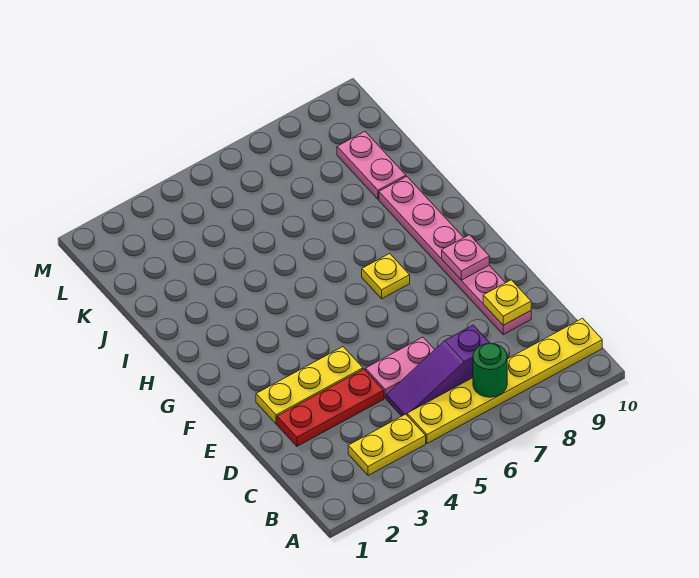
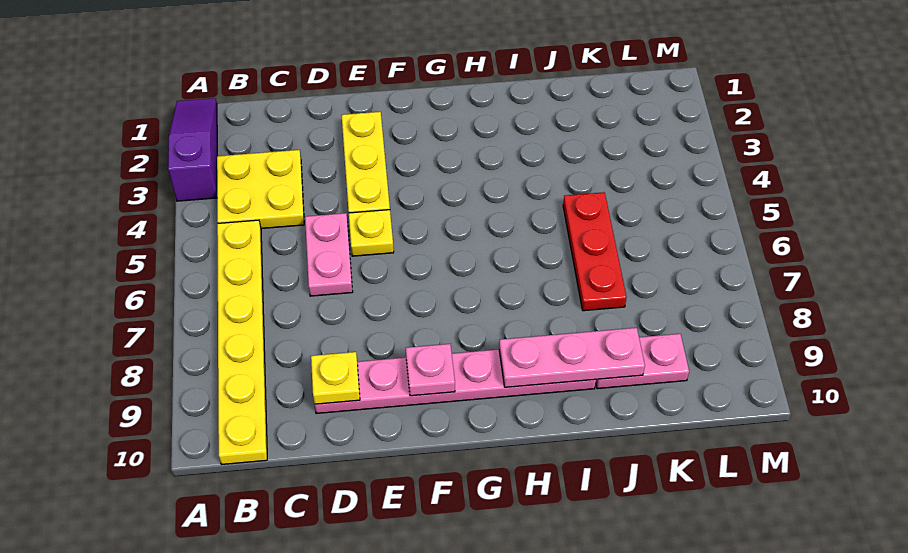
yellow 1x2 plate [348,414,426,476] -> yellow 2x2 plate [217,150,304,229]
green 1x1 round brick [473,343,507,397] -> none
purple 1x3 slope [386,325,490,416] -> purple 1x3 slope moved to [168,98,217,201]
red 1x3 plate [277,369,384,446] -> red 1x3 plate moved to [563,192,627,311]
yellow 1x1 plate [362,254,410,299] -> yellow 1x1 plate moved to [349,210,394,256]
none -> pink 1x3 plate [499,328,645,387]

